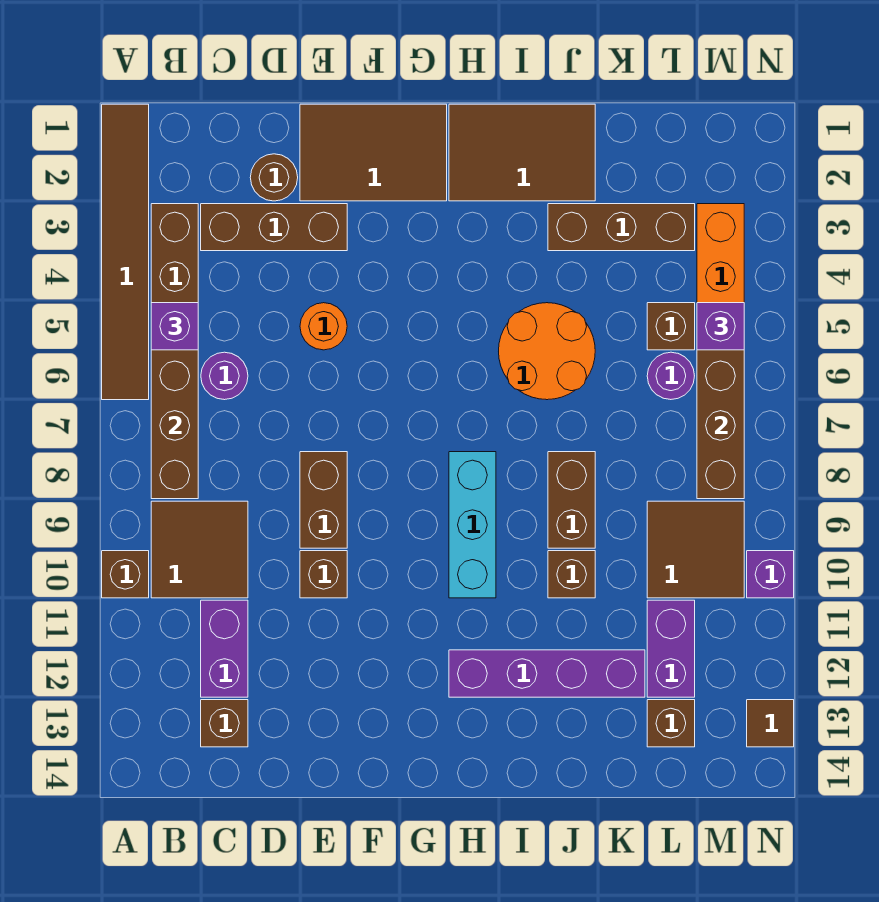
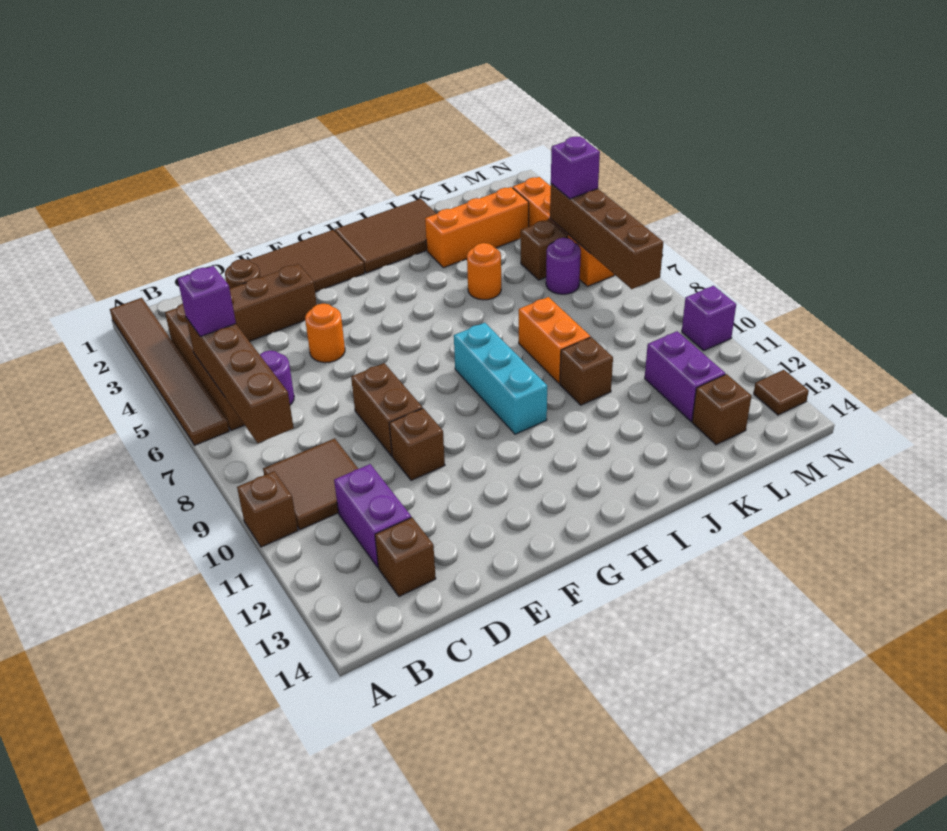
purple 1x4 brick [449,650,645,697] -> none
orange 2x2 round brick [499,303,595,400] -> orange 1x1 round brick [467,243,501,300]
brown 1x3 brick [548,204,695,251] -> orange 1x3 brick [425,187,529,268]
brown 1x2 brick [548,452,595,548] -> orange 1x2 brick [519,297,590,383]
brown 2x2 tile [647,501,744,598] -> none

